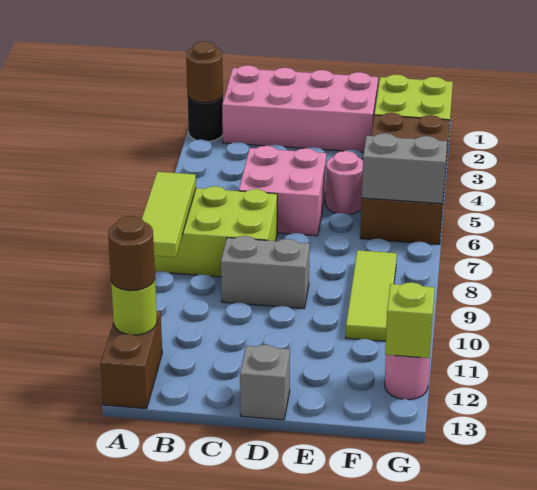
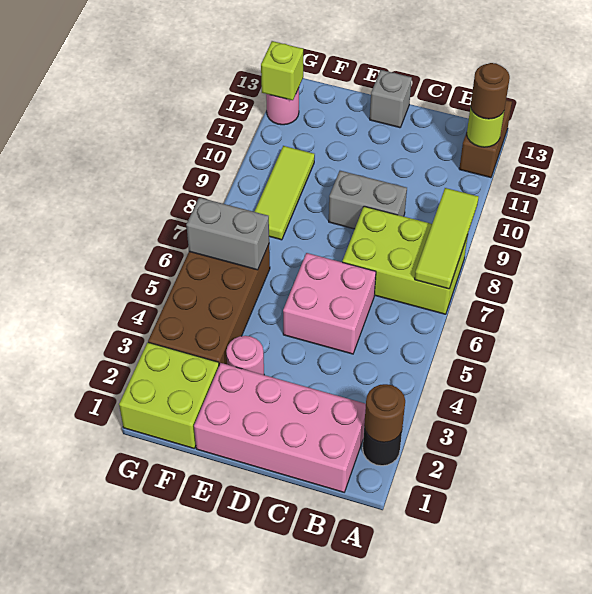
pink 1x1 round brick [326,151,363,215] -> pink 1x1 round brick moved to [226,336,264,375]

